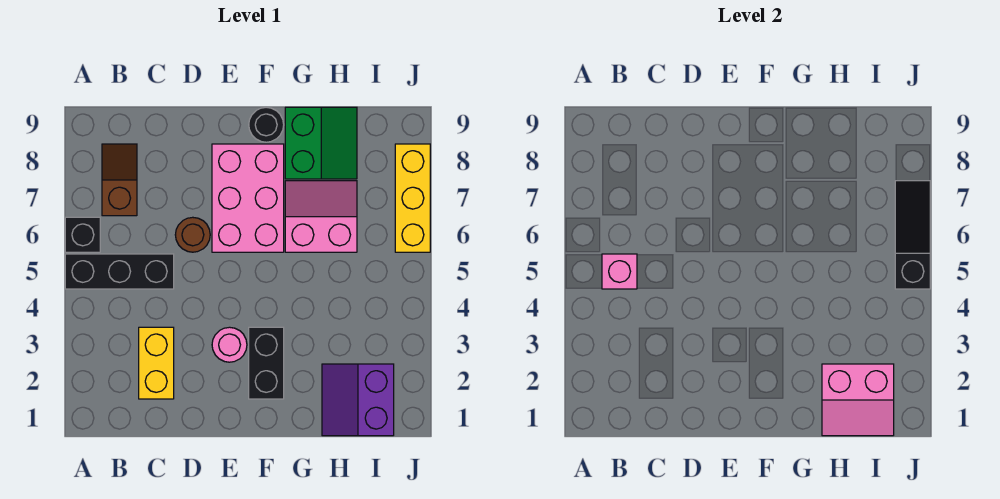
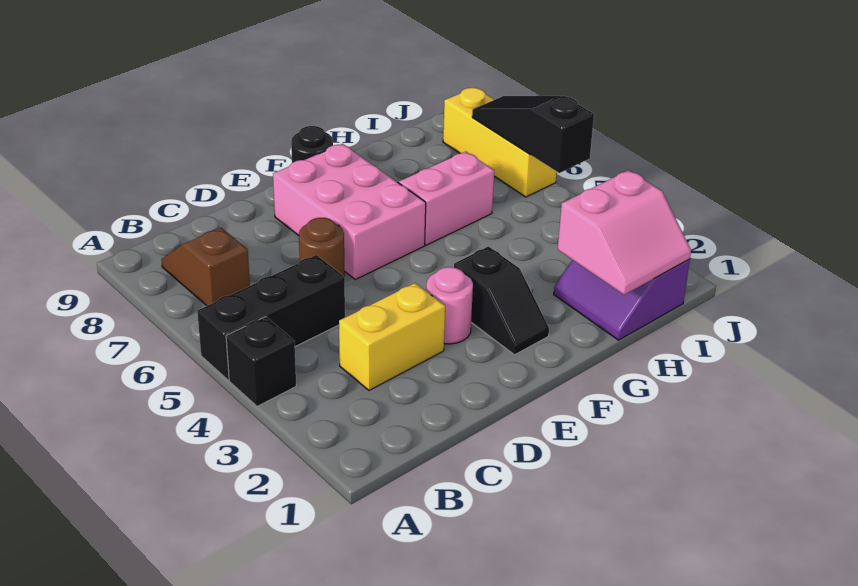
black 1x1 brick [65,217,100,252] -> black 1x1 brick moved to [226,317,296,406]
pink 1x1 brick [602,254,637,289] -> none
yellow 1x2 brick [139,327,174,399] -> yellow 1x2 brick turned to [339,283,445,390]
black 1x2 brick [249,327,284,399] -> black 1x2 slope [454,246,549,355]
green 2x2 slope [285,107,357,179] -> none

